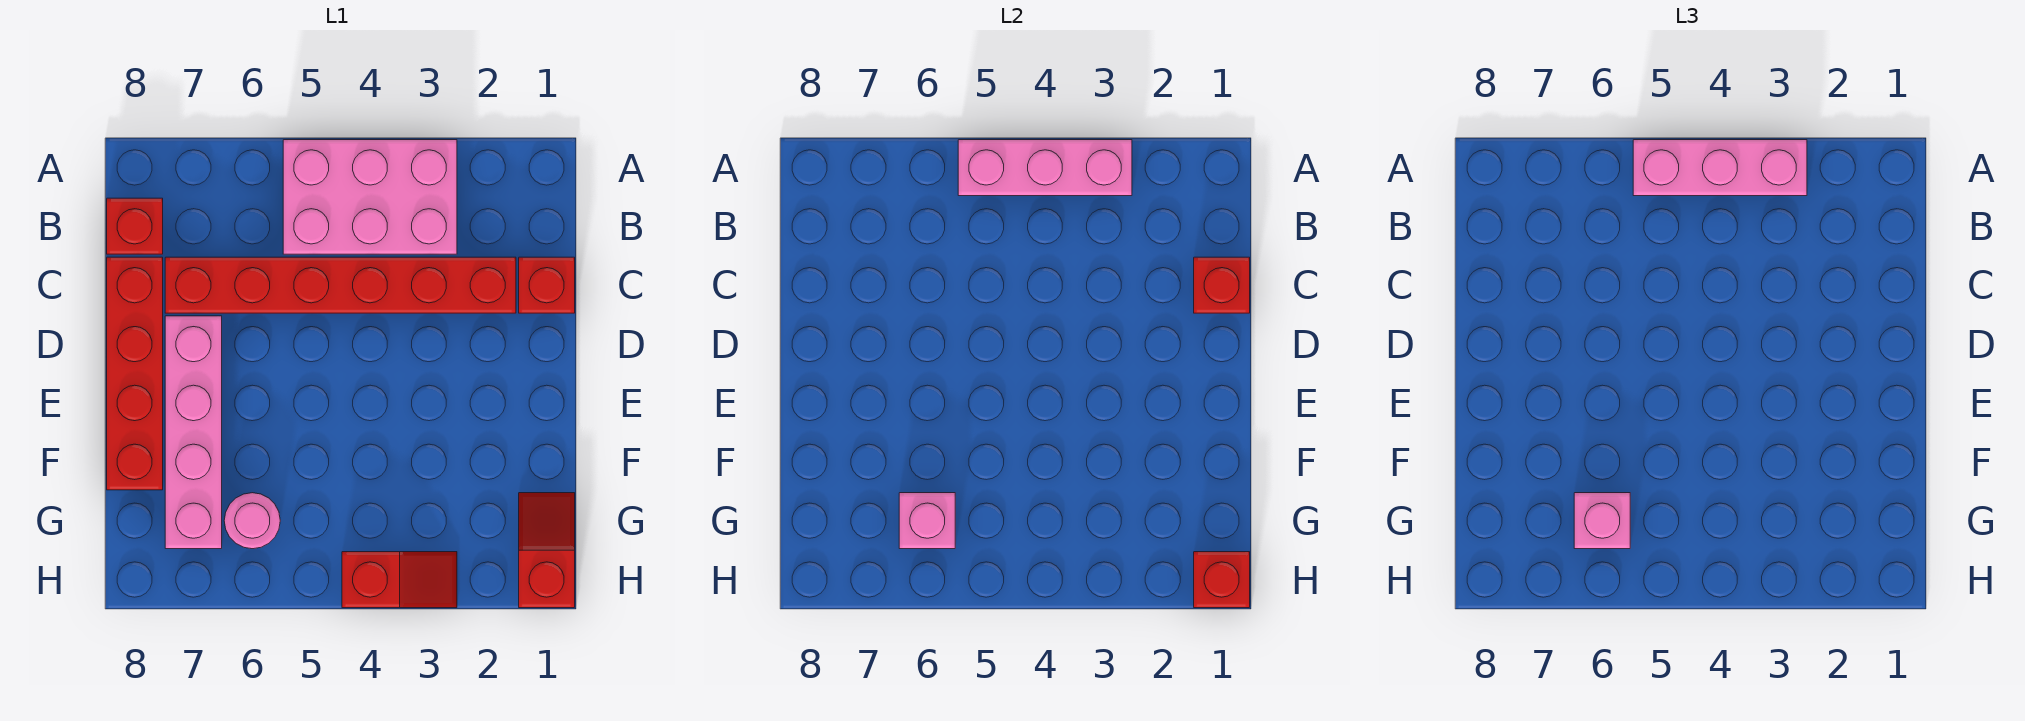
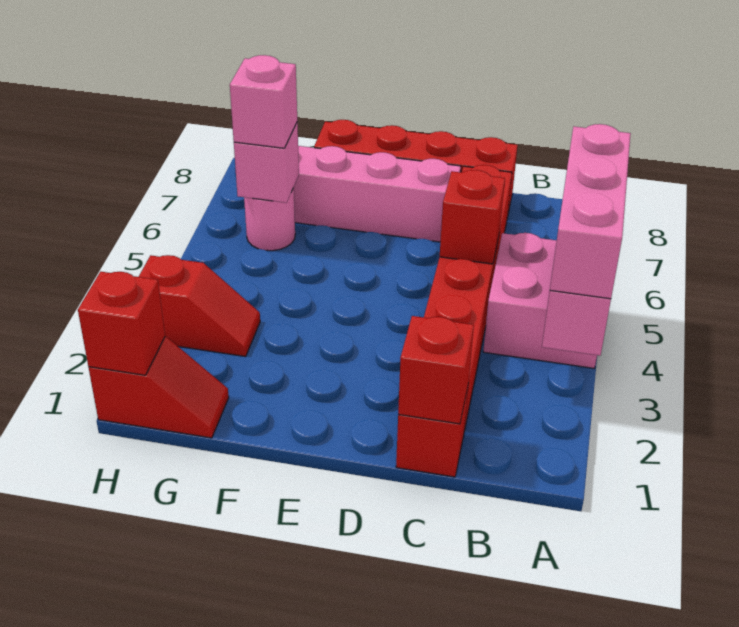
pink 2x3 brick [283,140,457,254] -> pink 2x2 brick [483,233,597,368]
red 1x1 brick [107,198,163,254] -> red 1x1 brick moved to [440,170,505,264]
red 1x2 slope [342,552,457,608] -> red 1x2 slope turned to [139,255,260,357]

